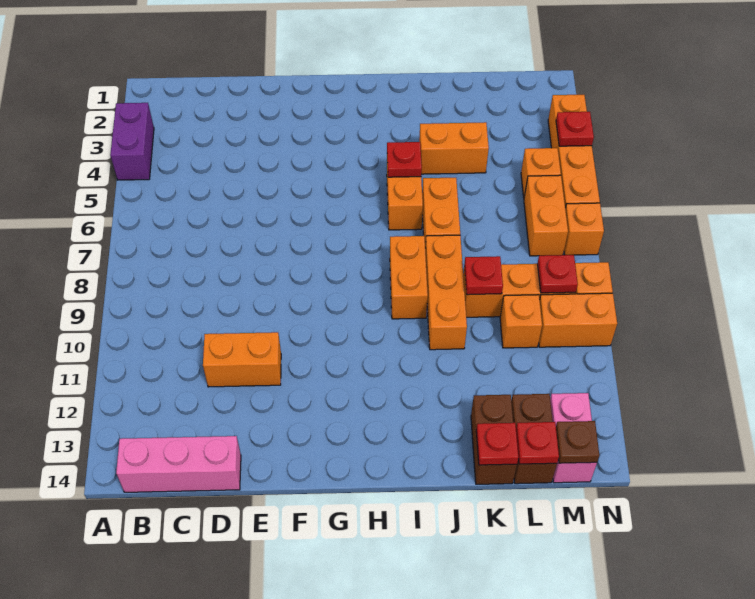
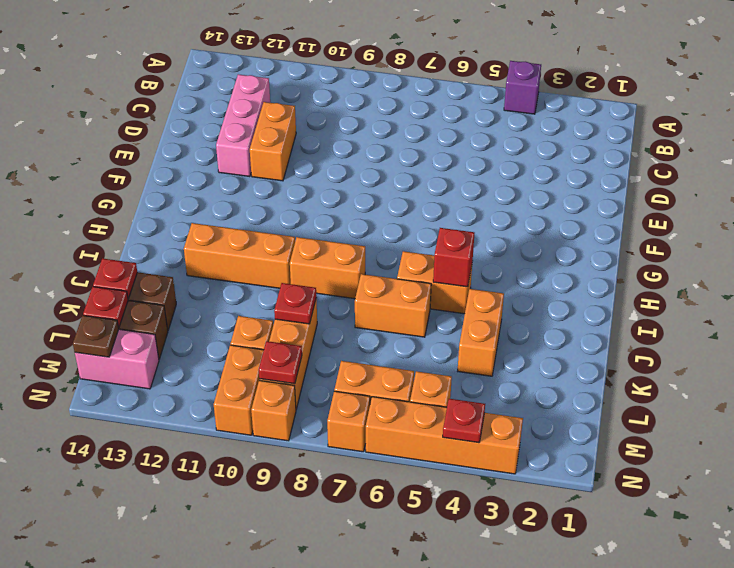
purple 1x2 brick [110,103,154,180] -> purple 1x1 brick [504,61,541,114]
pink 1x3 brick [116,436,241,492] -> pink 1x3 brick moved to [216,74,270,177]
red 1x1 plate [387,142,422,177] -> red 1x1 brick [433,228,474,287]
orange 1x3 brick [425,235,467,350] -> orange 1x3 brick moved to [184,223,295,288]

